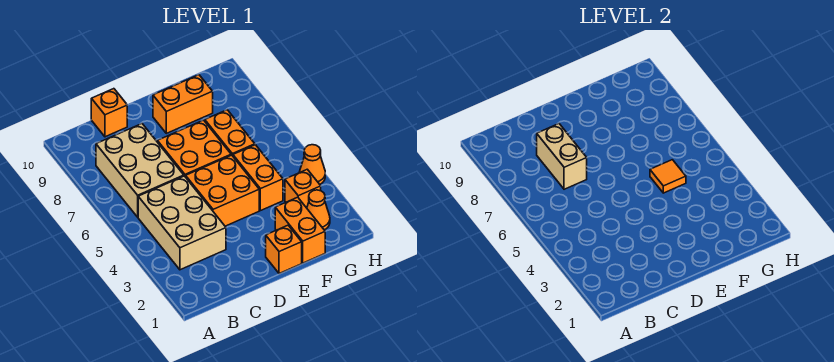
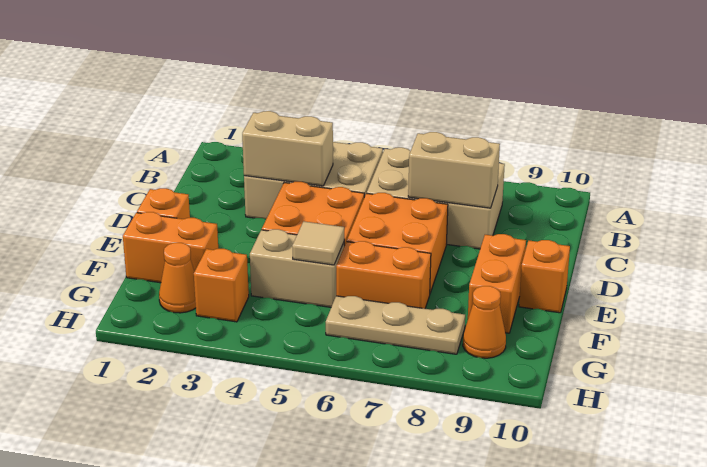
none -> tan 1x2 brick [242,111,333,186]
orange 1x1 brick [91,89,127,137] -> orange 1x1 brick moved to [519,240,570,313]
orange 1x2 brick [233,145,283,211] -> tan 1x2 brick [250,229,344,307]
orange 1x1 tile [650,160,686,193] -> tan 1x1 tile [292,221,344,265]
none -> tan 1x3 plate [326,296,465,354]
orange 1x1 cone [299,145,325,184] -> orange 1x1 cone moved to [463,286,506,358]

